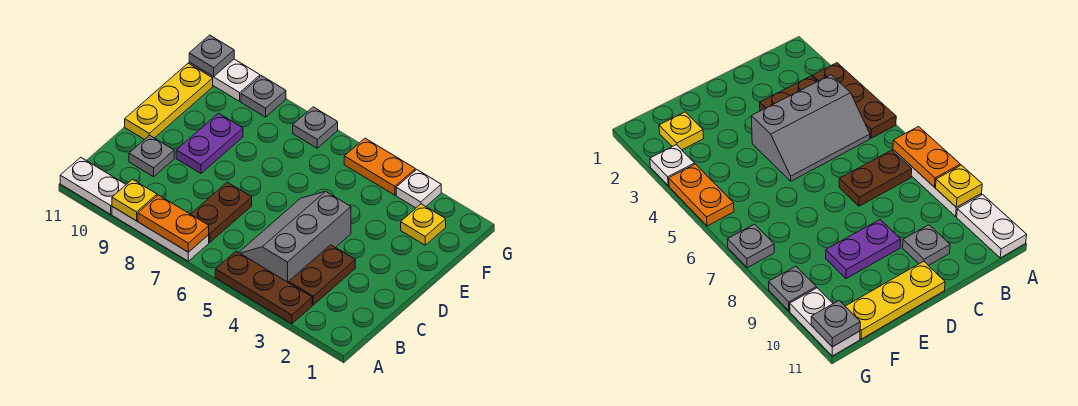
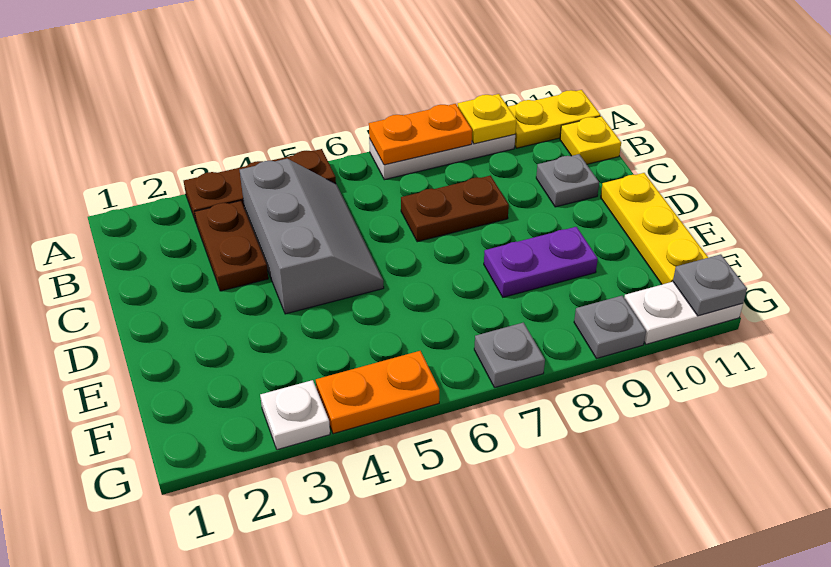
white 1x2 plate [60,157,126,214] -> yellow 1x2 plate [508,90,600,148]
brown 1x2 plate [191,182,252,242] -> brown 1x2 plate turned to [401,176,509,242]
purple 1x2 plate [176,113,243,173] -> purple 1x2 plate turned to [484,227,598,297]
yellow 1x1 plate [401,204,446,245] -> yellow 1x1 plate moved to [560,116,621,164]

